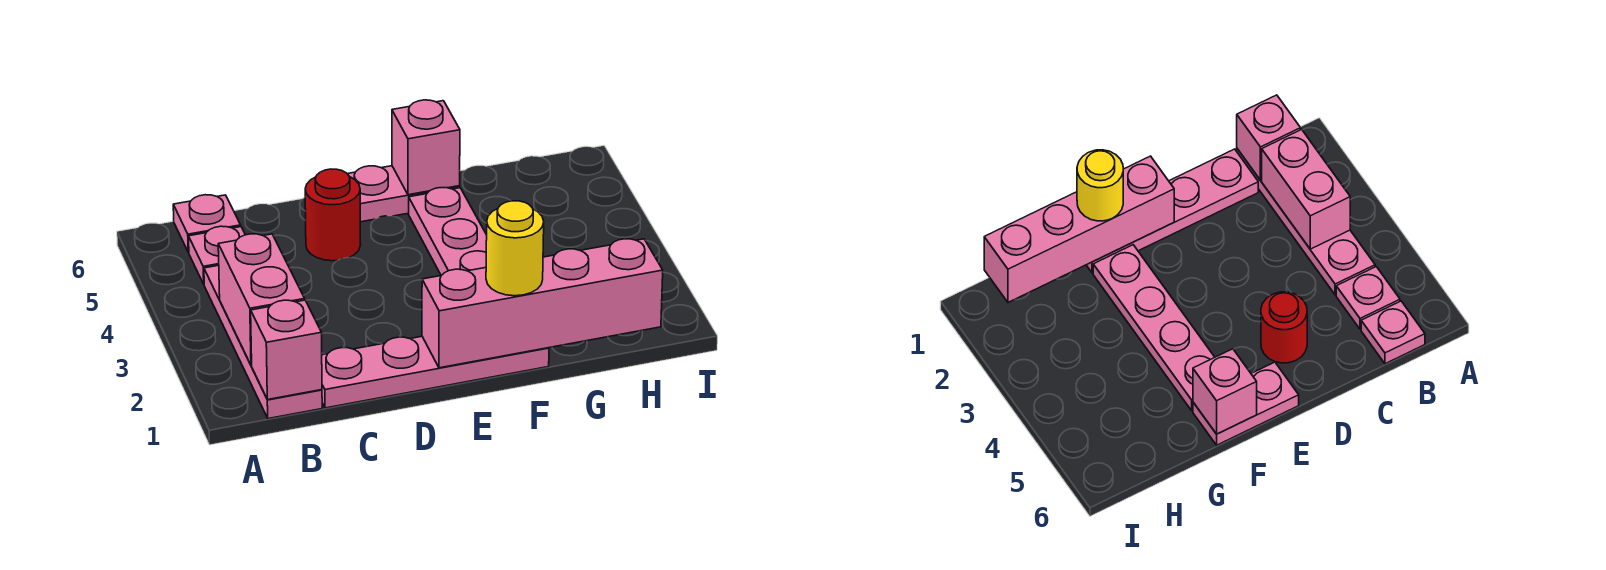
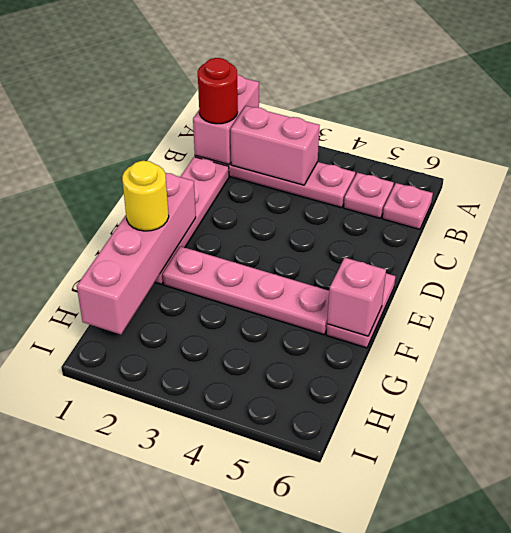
pink 1x1 brick [251,300,322,400] -> pink 1x2 brick [193,75,259,165]
red 1x1 round brick [305,169,361,261] -> red 1x1 round brick moved to [198,58,238,124]

